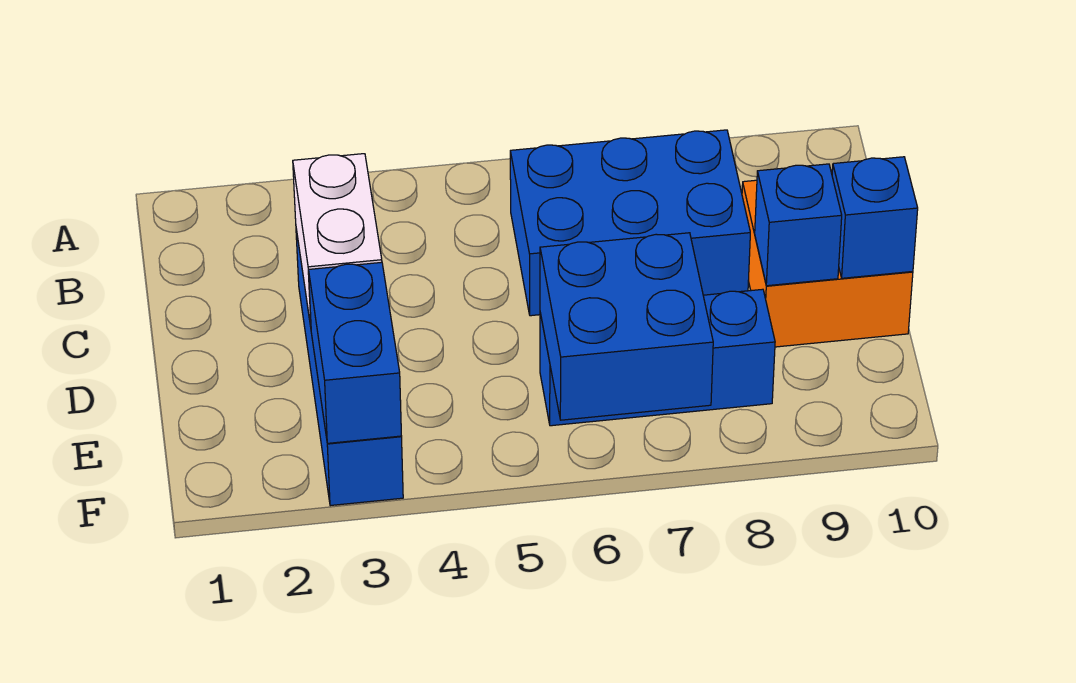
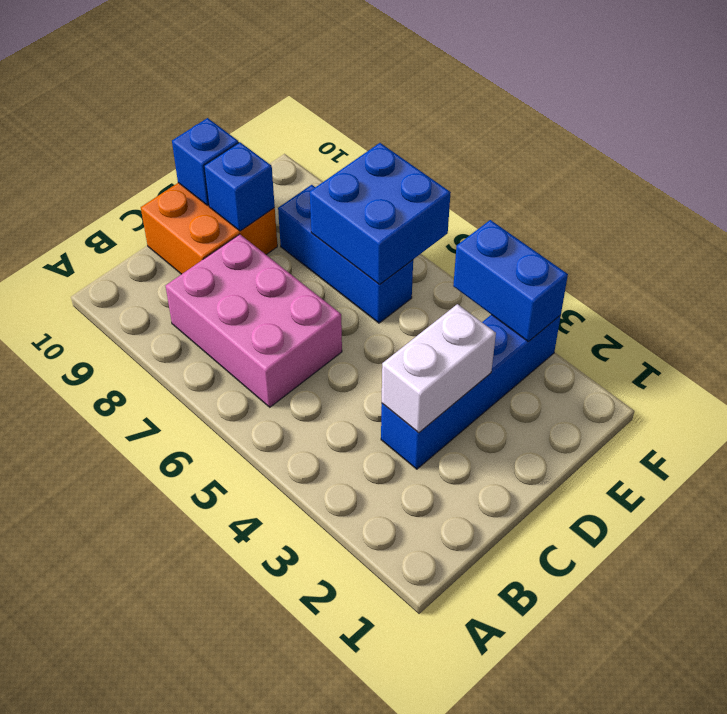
blue 2x3 brick [510,130,750,316] -> pink 2x3 brick [166,234,342,407]
blue 1x2 brick [309,262,401,443] -> blue 1x2 brick turned to [453,220,568,342]

